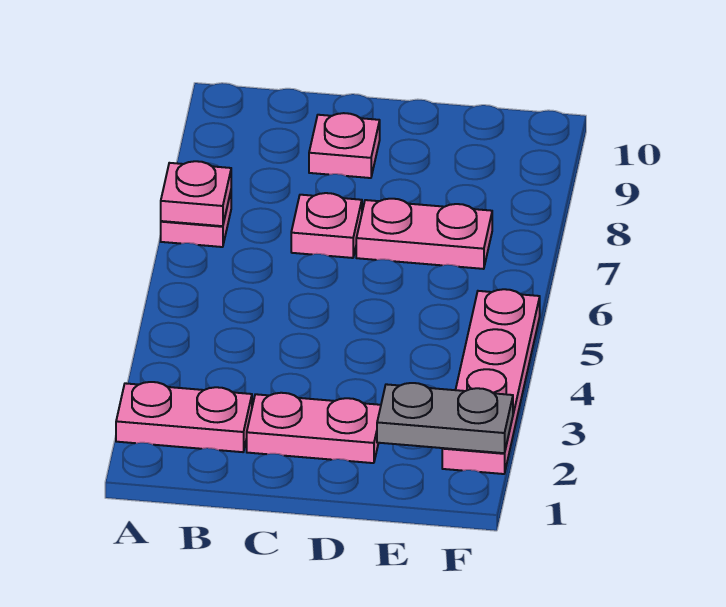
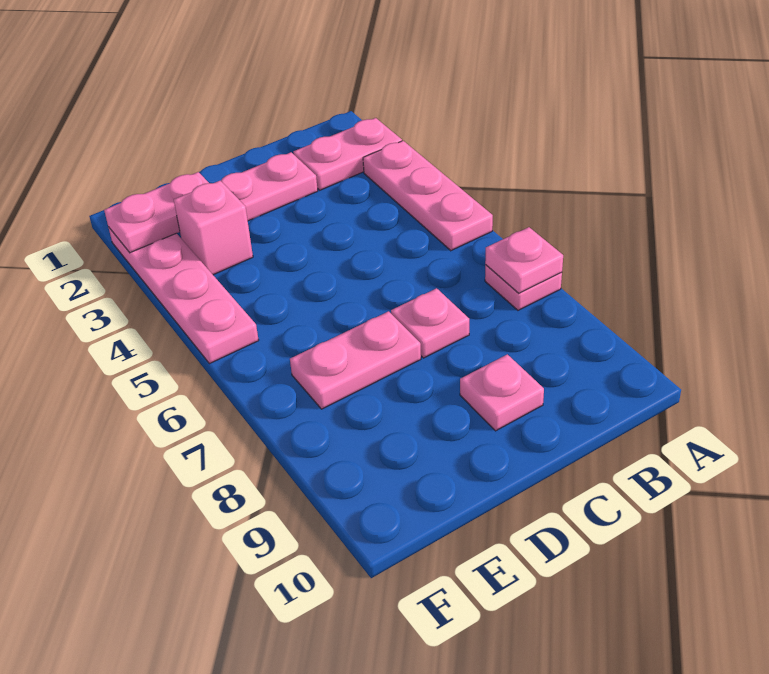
none -> pink 1x3 plate [363,141,493,251]
grey 1x2 plate [377,383,513,453] -> pink 1x2 plate [104,172,209,253]
none -> pink 1x1 brick [174,181,253,275]

